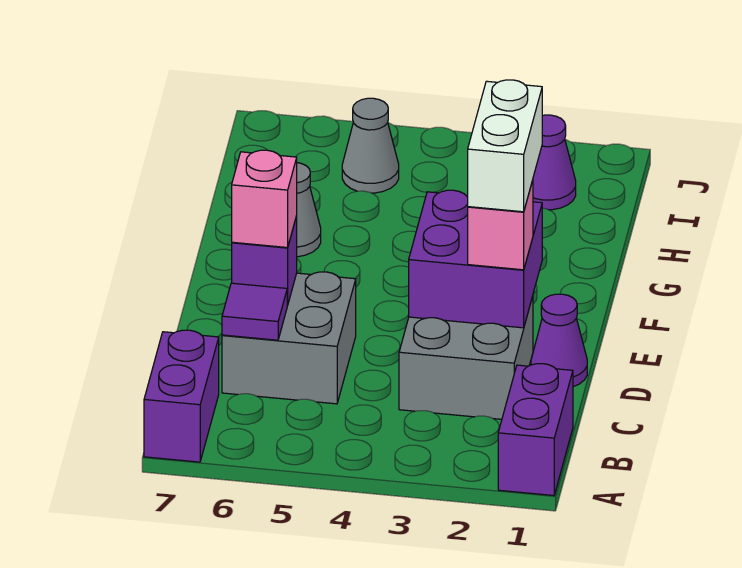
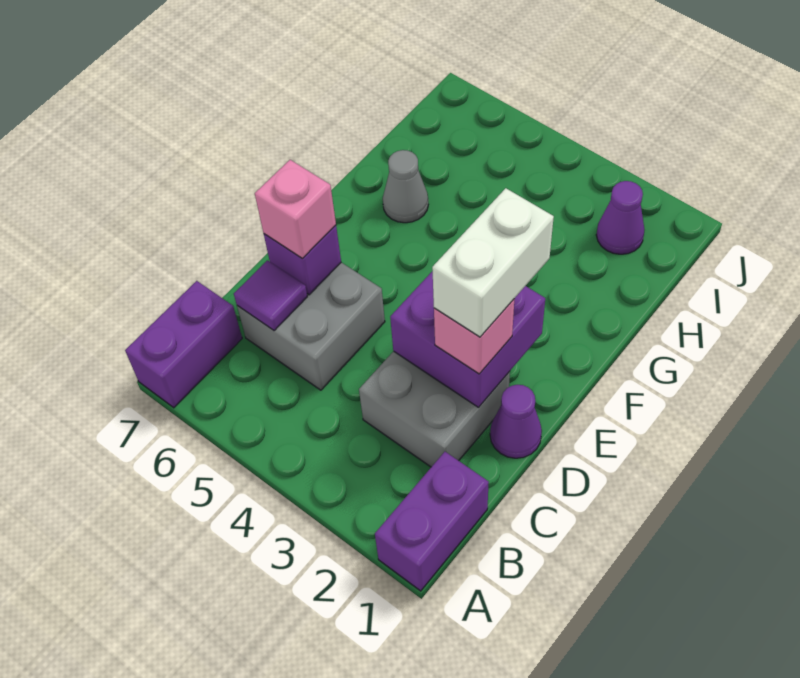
grey 1x1 cone [342,98,399,193] -> none

